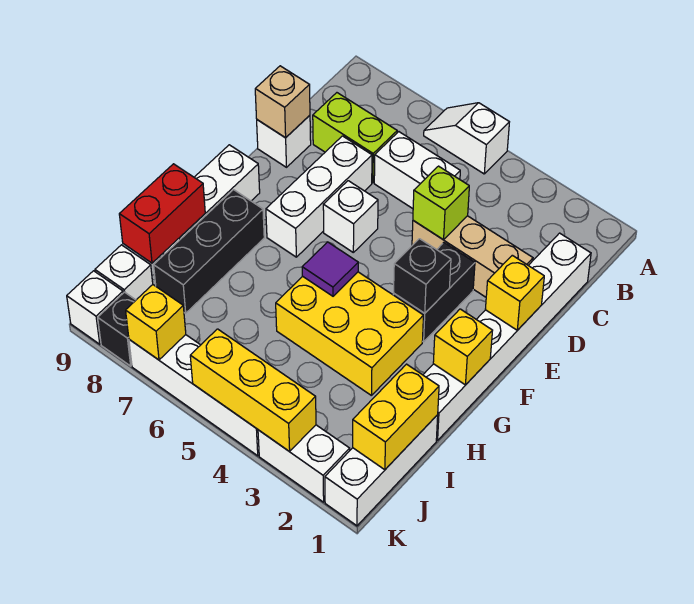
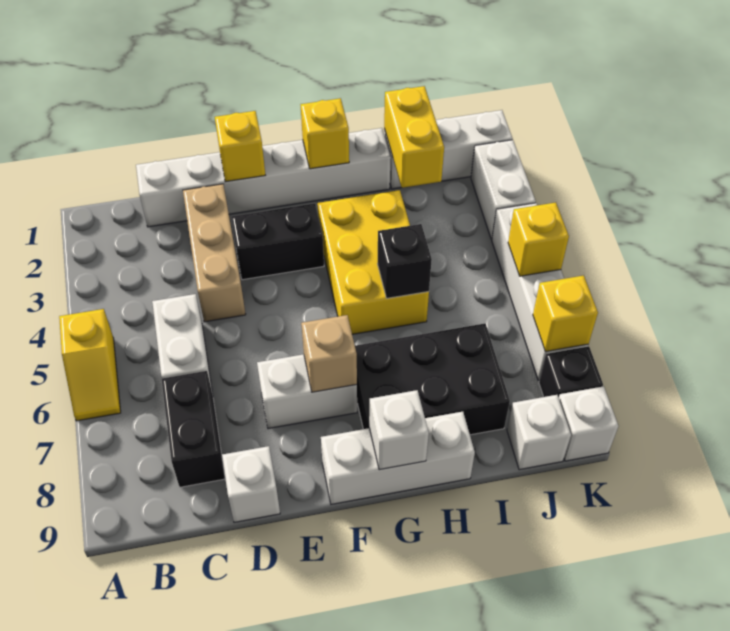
white 1x2 slope [424,103,509,174] -> yellow 1x2 slope [59,309,121,421]
lime 1x2 brick [313,93,397,183] -> black 1x2 brick [162,371,225,487]
lime 1x1 brick [413,166,469,240] -> none
white 1x3 brick [266,136,372,257] -> white 1x2 brick [257,354,357,429]
tan 1x1 brick [255,66,310,138] -> tan 1x1 brick moved to [301,315,357,392]
white 1x1 brick [323,181,378,252] -> white 1x1 brick moved to [369,390,429,470]
black 1x1 brick [394,239,451,313] -> black 1x1 brick moved to [377,224,432,298]
purple 1x1 tile [302,242,358,296] -> none
black 1x3 brick [154,190,264,313] -> black 2x3 brick [355,323,510,435]
red 1x2 brick [119,164,205,263] -> none
yellow 1x2 brick [353,364,439,470] -> yellow 1x2 brick turned to [384,86,444,188]
yellow 1x3 brick [190,329,316,451] -> yellow 1x1 brick [508,203,569,276]

